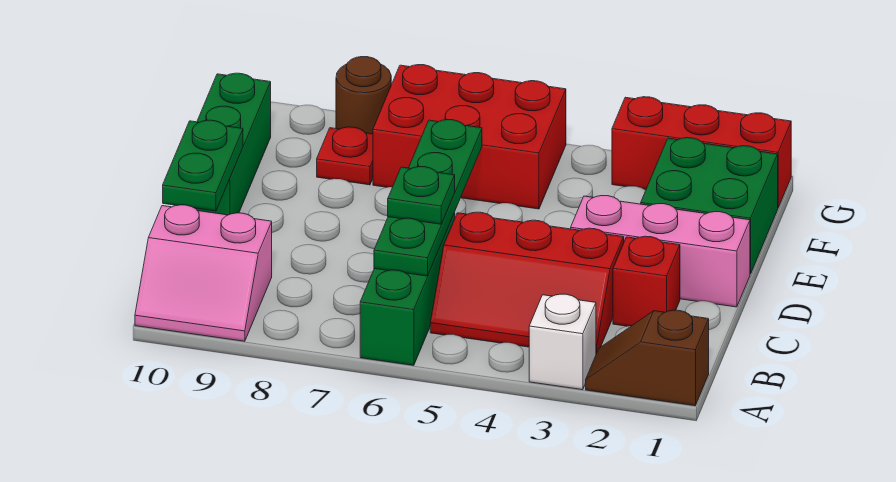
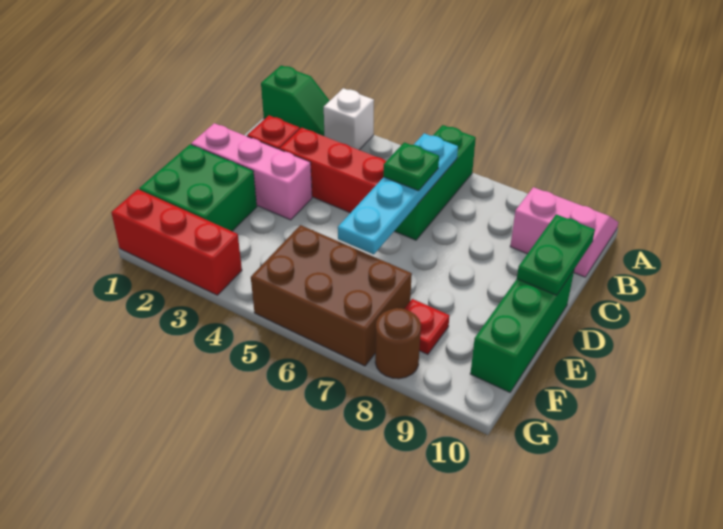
brown 1x2 slope [586,310,709,406] -> green 1x2 slope [261,65,330,136]
green 1x4 plate [374,120,482,276] -> cyan 1x4 plate [338,133,458,254]
red 2x3 brick [373,65,566,209] -> brown 2x3 brick [251,225,412,366]

